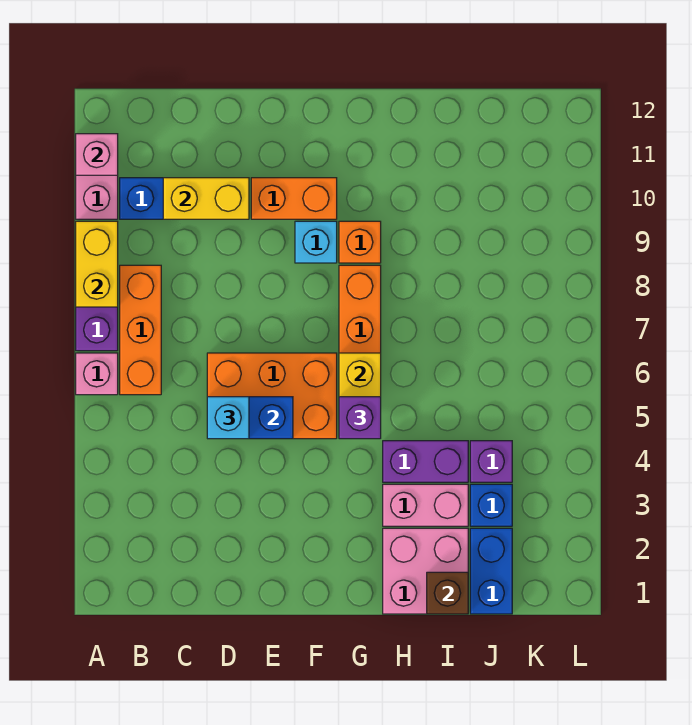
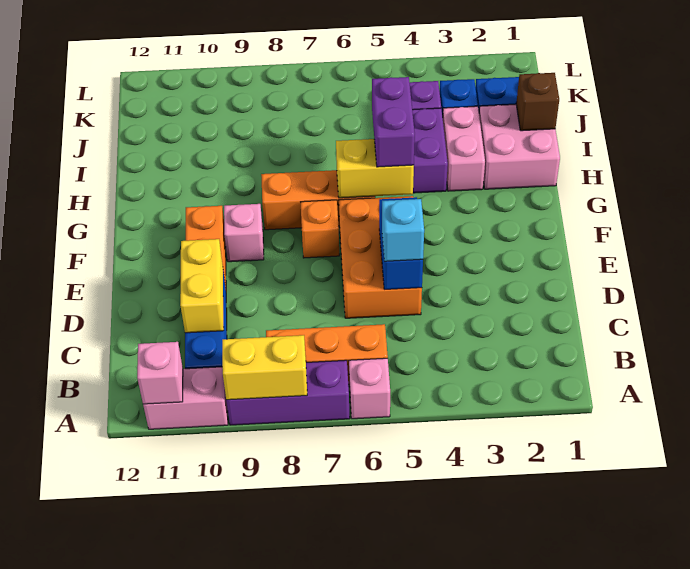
cyan 1x1 brick [295,221,337,263] -> pink 1x1 brick [224,204,264,262]
purple 1x1 brick [339,397,381,439] -> purple 1x2 brick [372,77,415,167]
orange 1x1 brick [339,221,381,263] -> orange 1x1 brick moved to [301,200,339,258]

